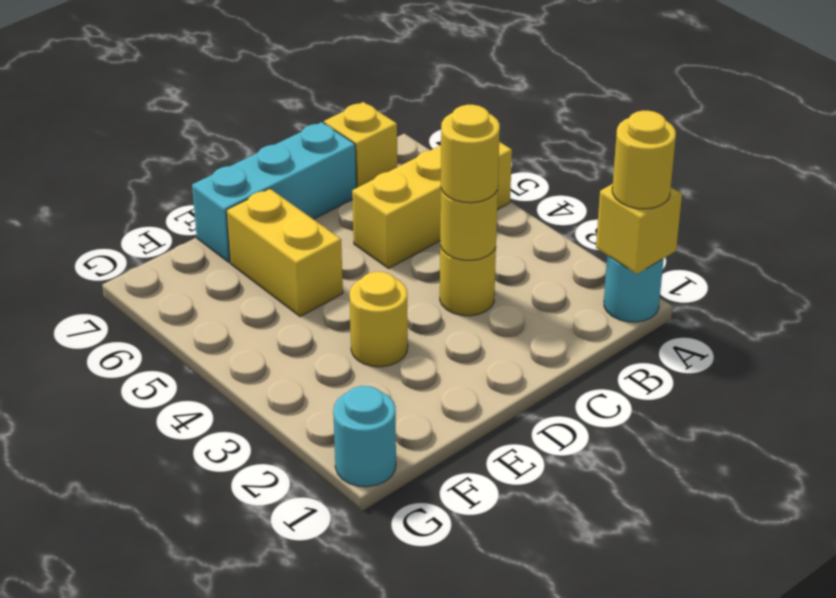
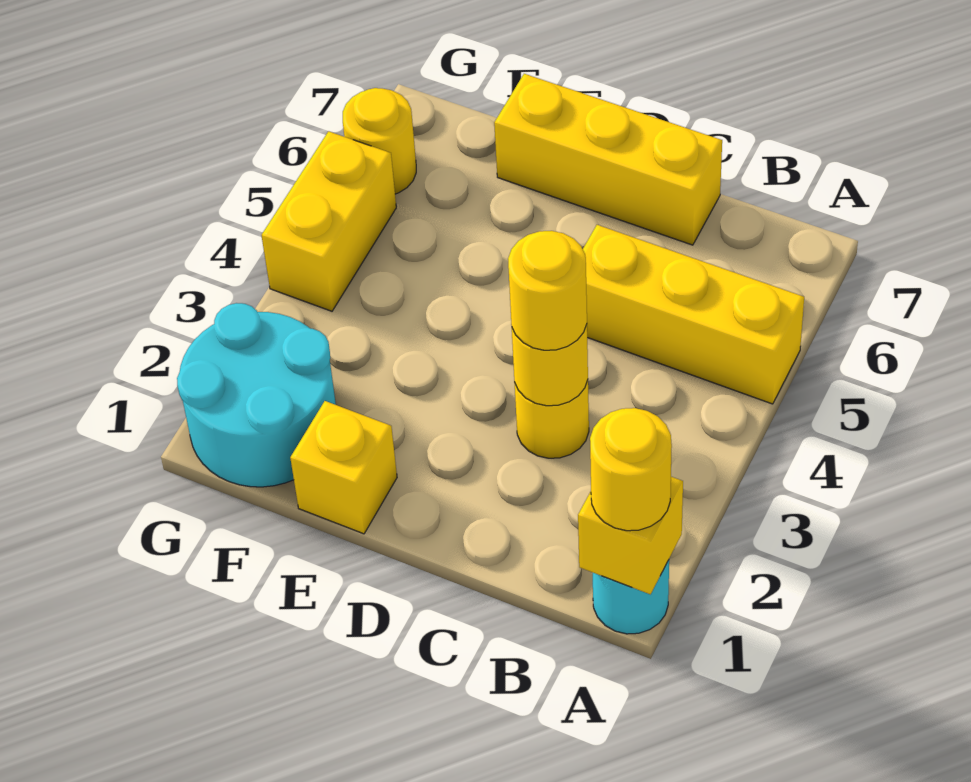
yellow 1x1 brick [324,102,397,188] -> yellow 1x1 brick moved to [290,401,397,534]
cyan 1x3 brick [192,122,356,262] -> yellow 1x3 brick [494,74,722,245]
yellow 1x1 round brick [350,272,408,367] -> yellow 1x1 round brick moved to [343,88,416,194]
yellow 1x2 brick [227,189,343,317] -> yellow 1x2 brick moved to [261,131,396,311]
cyan 1x1 round brick [333,386,396,487] -> cyan 2x2 round brick [177,303,336,487]

